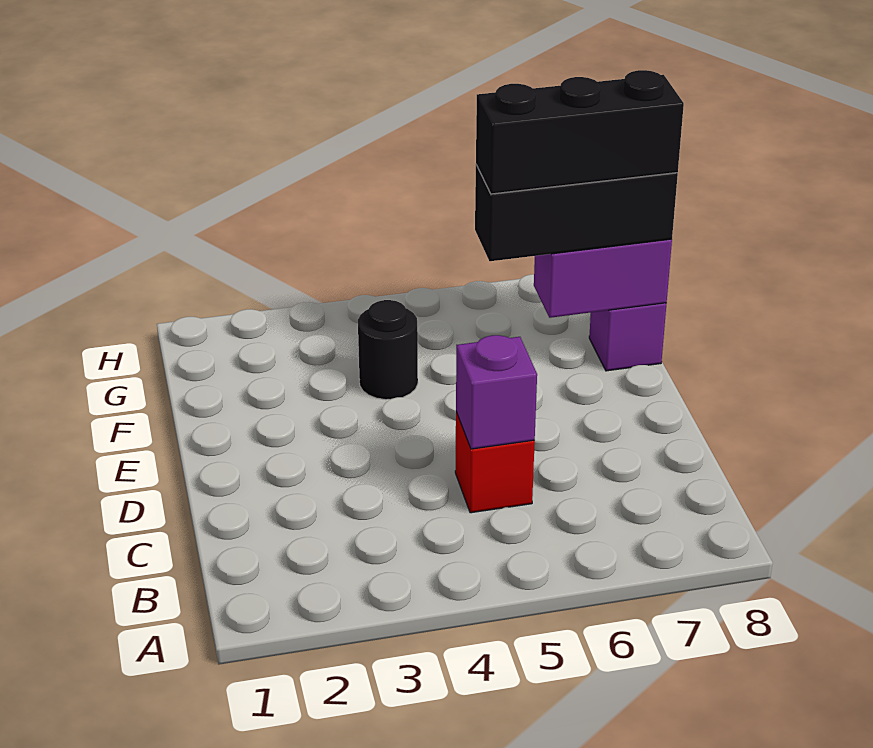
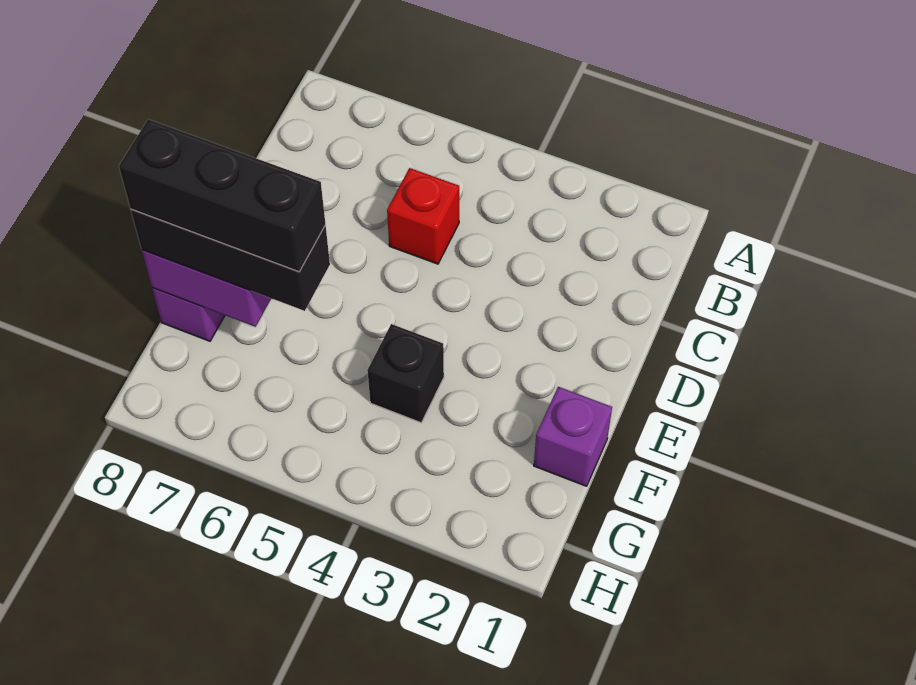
purple 1x1 brick [456,335,537,449] -> purple 1x1 brick moved to [534,387,612,486]
black 1x1 round brick [358,300,418,400] -> black 1x1 brick [367,324,444,423]

